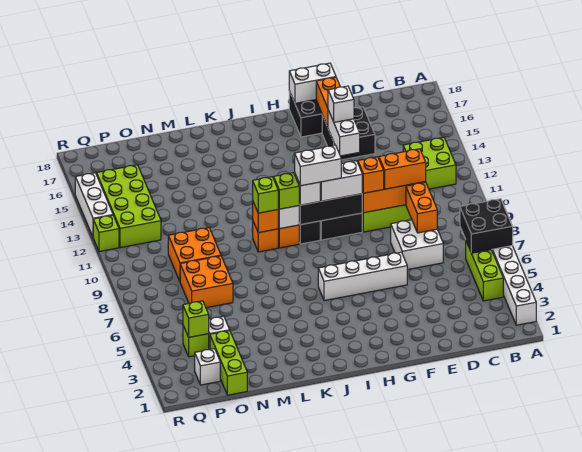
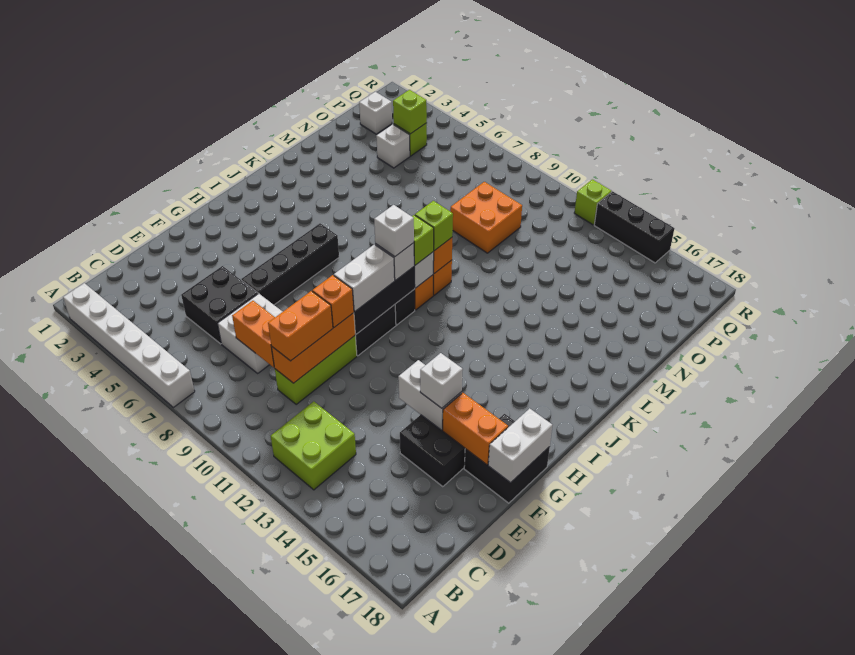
black 2x2 brick [460,199,513,253] -> black 2x2 brick moved to [181,266,258,344]
lime 1x3 brick [466,242,503,301] -> none
white 1x4 brick [318,252,407,301] -> black 1x4 brick [242,223,339,305]
white 1x2 brick [295,145,341,186] -> white 1x1 brick [374,205,414,257]
orange 2x2 brick [180,256,233,308] -> none
lime 1x3 brick [210,331,247,395] -> none
lime 2x4 brick [97,165,161,248] -> none
white 1x3 brick [75,173,113,236] -> black 1x3 brick [594,191,674,263]

